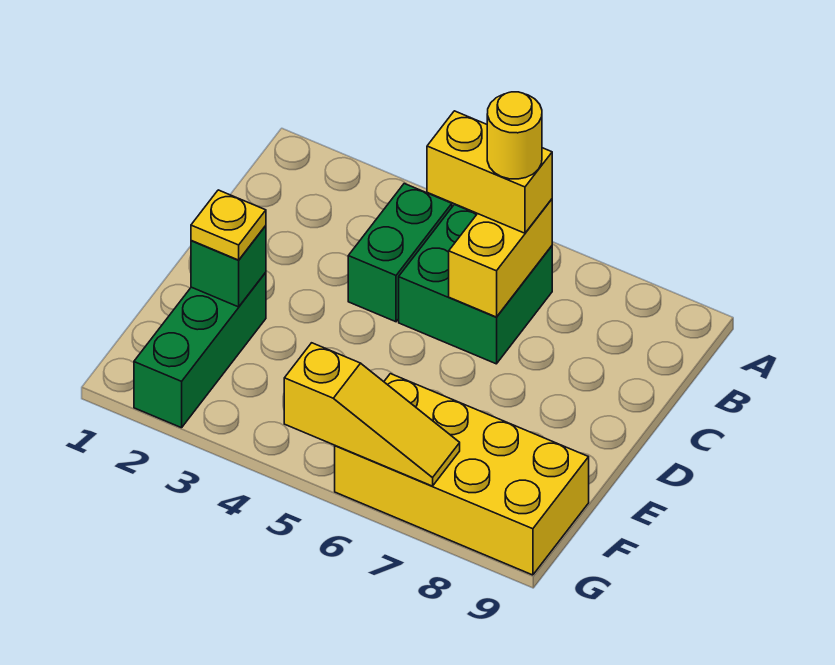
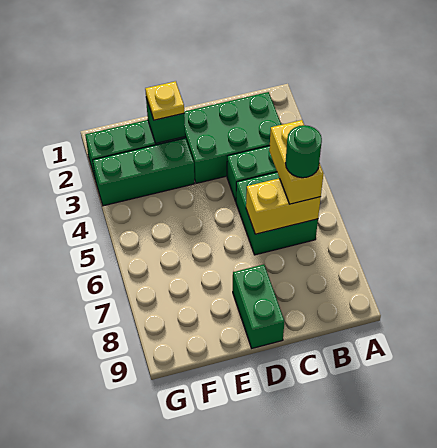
none -> green 2x3 brick [184,92,281,183]
yellow 1x1 round brick [487,92,542,179] -> green 1x1 round brick [285,125,322,178]
none -> green 1x2 brick [233,264,285,348]
none -> green 1x3 brick [93,138,194,206]
yellow 2x4 brick [335,374,589,575] -> none
yellow 1x3 slope [284,343,460,486] -> none

